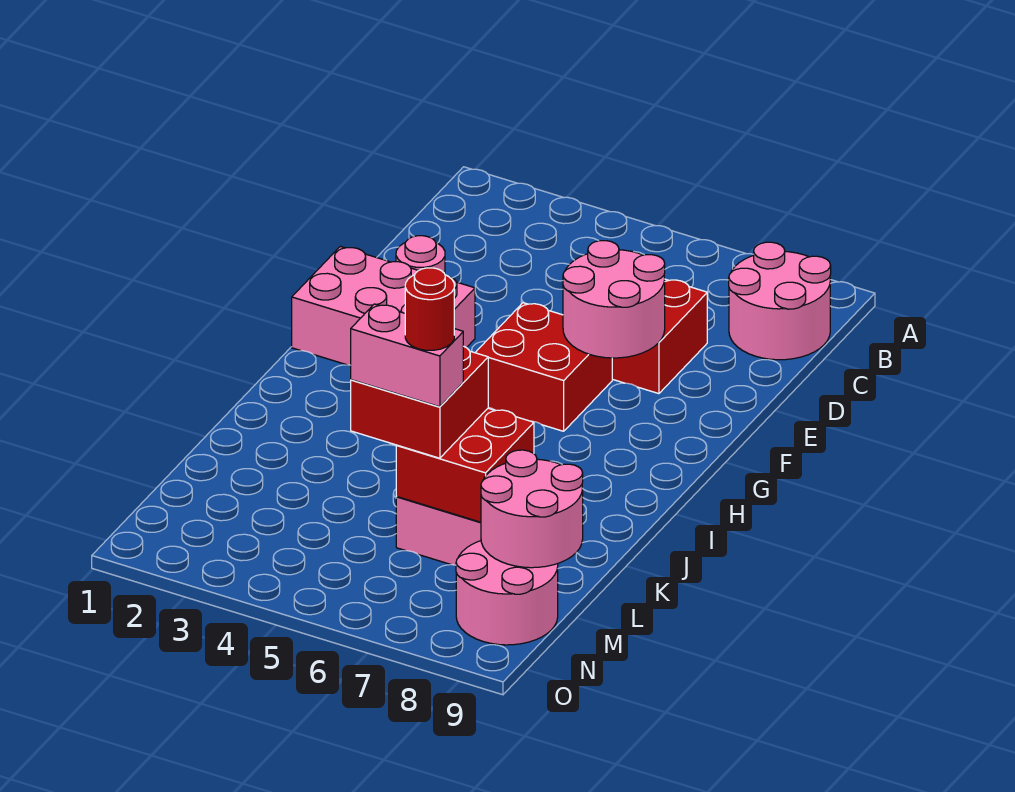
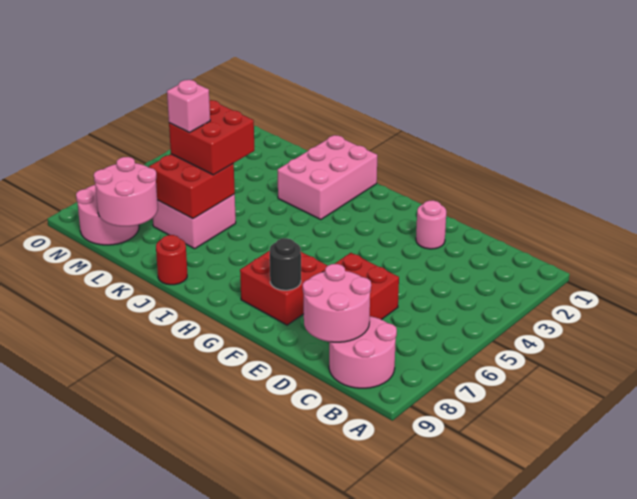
pink 2x2 round brick [563,241,665,358] -> pink 2x2 round brick moved to [303,264,371,342]
pink 2x3 brick [292,246,475,365] -> pink 2x3 brick moved to [278,135,377,219]
red 2x2 brick [475,303,612,431] -> red 2x2 brick moved to [240,251,327,325]
none -> black 1x1 round brick [270,238,301,290]
pink 1x2 brick [351,304,463,407] -> pink 1x1 brick [167,80,210,132]
red 1x1 round brick [405,268,454,350] -> red 1x1 round brick moved to [156,235,187,285]

